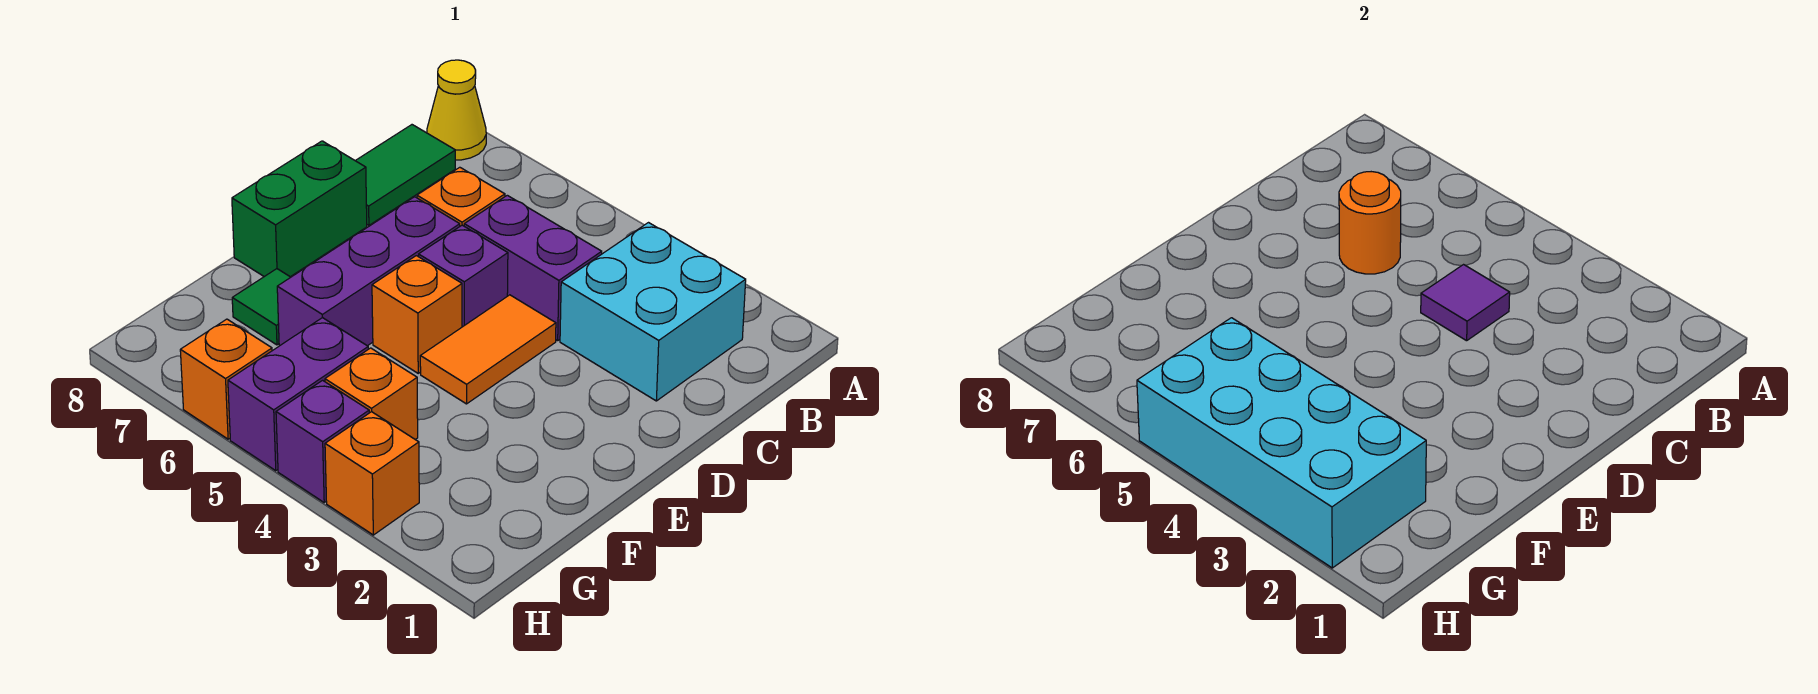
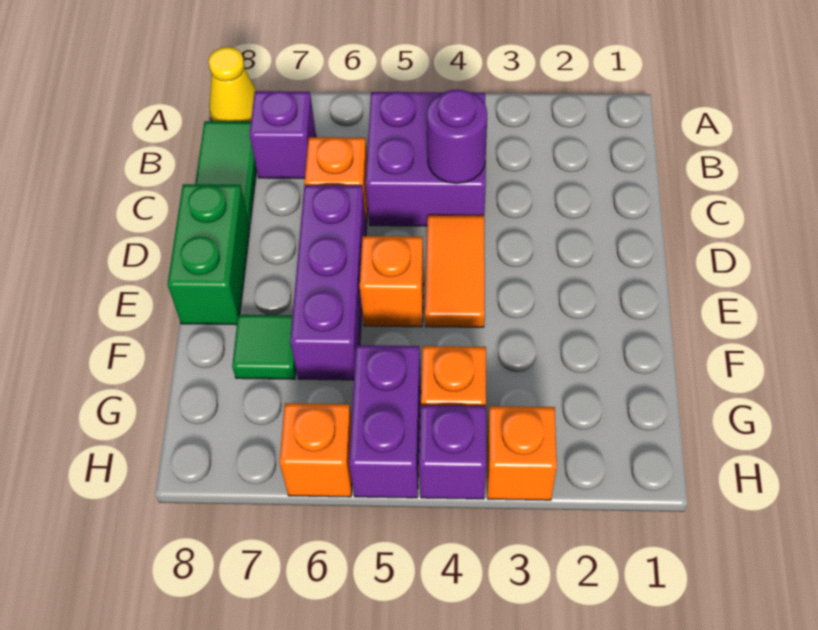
cyan 2x2 brick [560,223,746,401] -> none
purple 1x2 brick [464,195,602,341] -> purple 2x2 brick [366,92,486,226]
purple 1x1 tile [1421,265,1510,341] -> purple 1x1 round brick [427,89,487,184]
orange 1x1 round brick [1339,172,1401,274] -> none
purple 1x1 brick [419,225,508,327] -> purple 1x1 brick moved to [250,91,316,178]
cyan 2x4 brick [1137,318,1426,568] -> none

